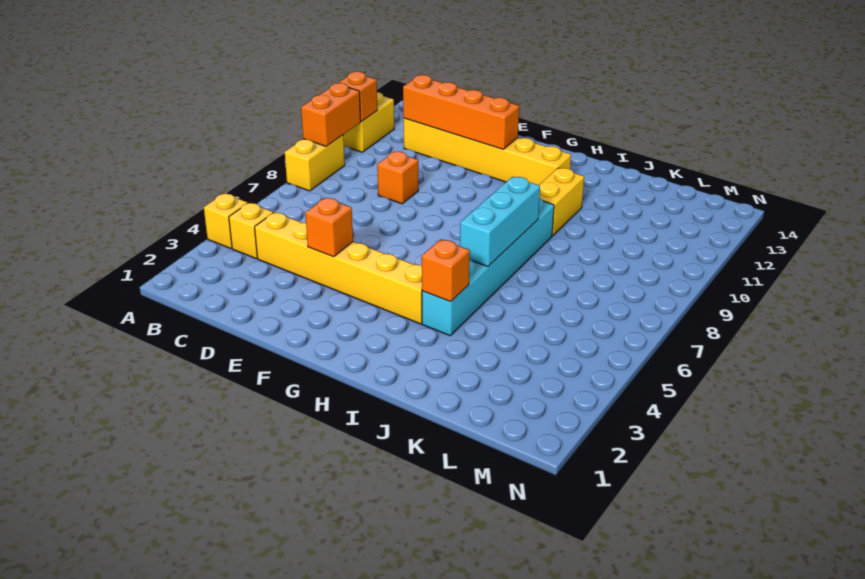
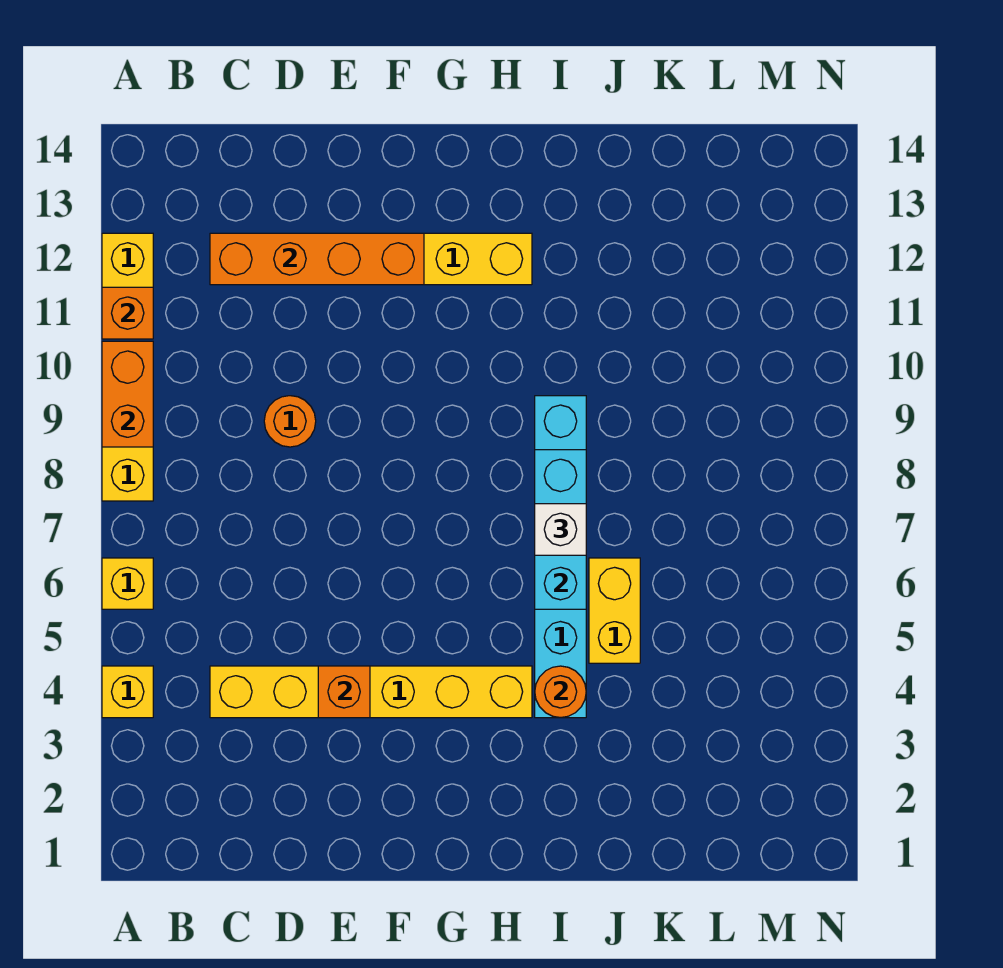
yellow 1x1 brick [229,203,273,258] -> yellow 1x1 brick moved to [102,558,153,609]
orange 1x1 brick [377,152,418,204] -> orange 1x1 round brick [264,396,316,447]
orange 1x1 brick [422,239,470,302] -> orange 1x1 round brick [535,666,586,718]
none -> white 1x1 brick [535,504,586,555]
yellow 1x2 brick [539,168,584,236] -> yellow 1x2 brick moved to [589,558,640,663]

